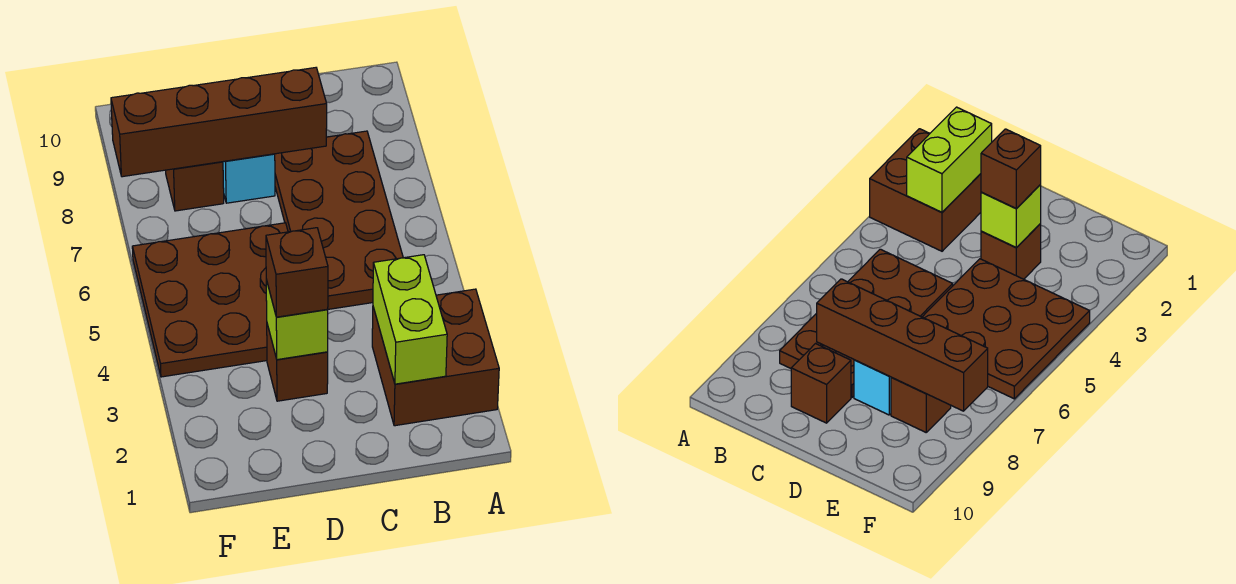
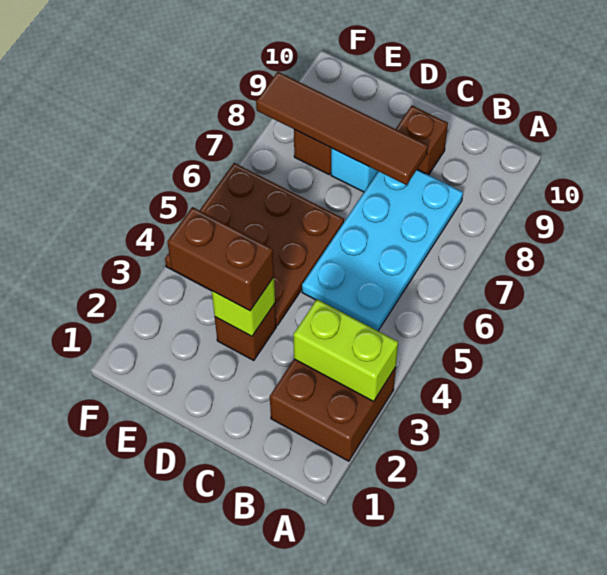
lime 1x2 brick [373,255,447,384] -> lime 1x2 brick turned to [293,299,398,401]
brown 2x4 plate [275,131,403,309] -> cyan 2x4 plate [302,170,463,331]
brown 1x4 brick [111,68,327,177] -> brown 1x4 tile [256,72,428,185]
brown 1x1 brick [266,228,328,317] -> brown 1x2 brick [167,207,274,311]

